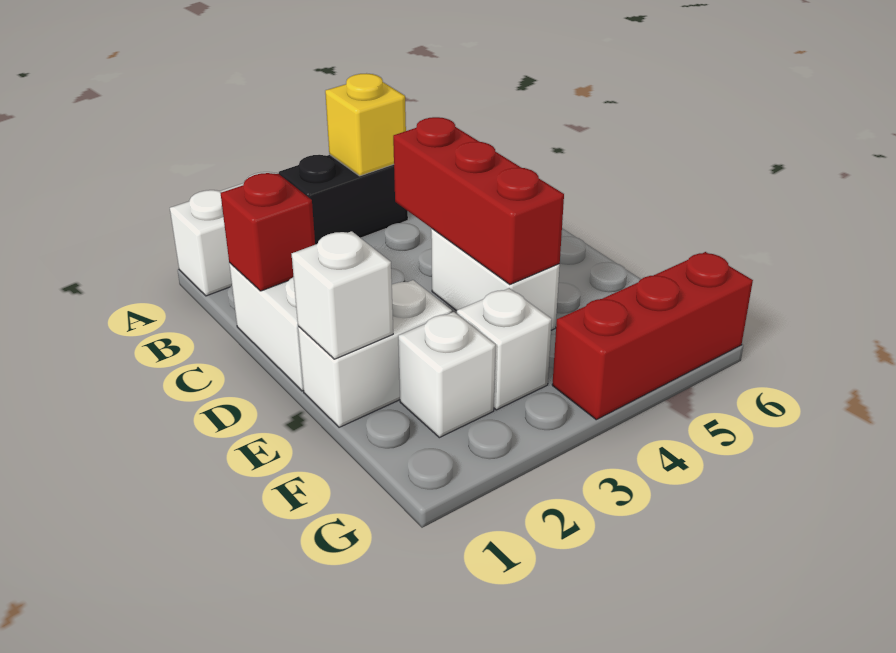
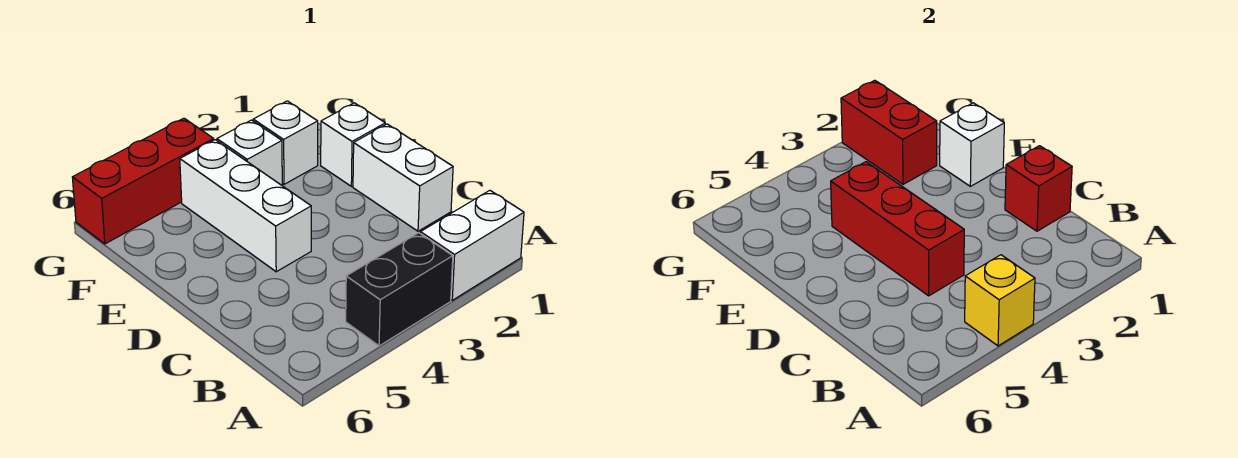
white 1x2 brick [431,229,560,330] -> white 1x3 brick [180,140,311,272]
white 1x2 brick [298,280,452,427] -> white 1x1 brick [321,103,385,186]
none -> red 1x2 brick [841,80,937,184]

